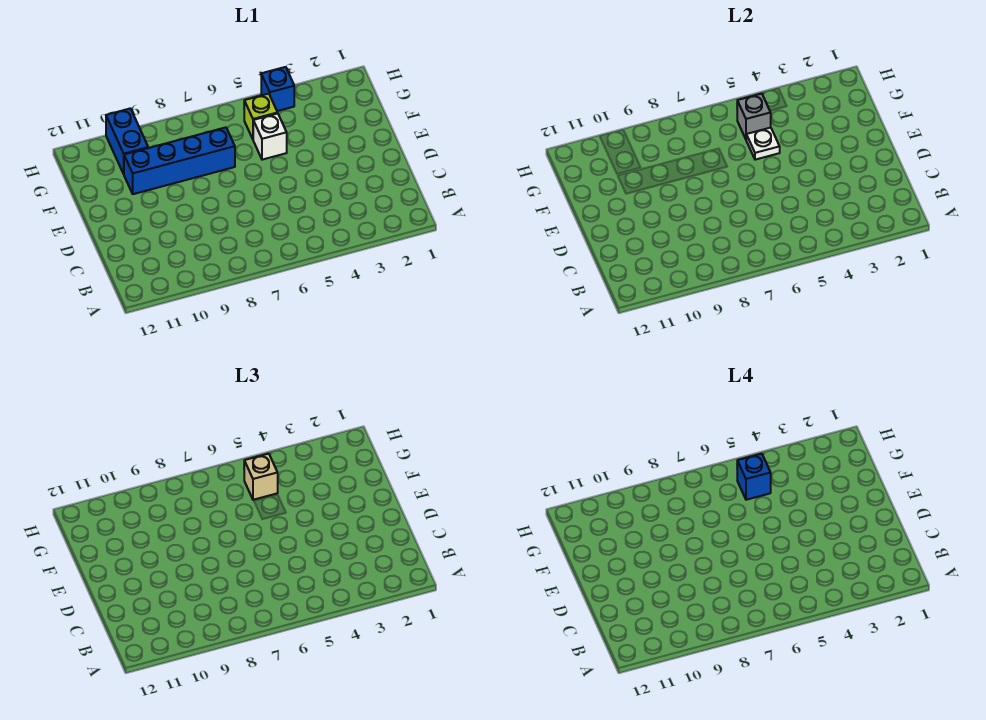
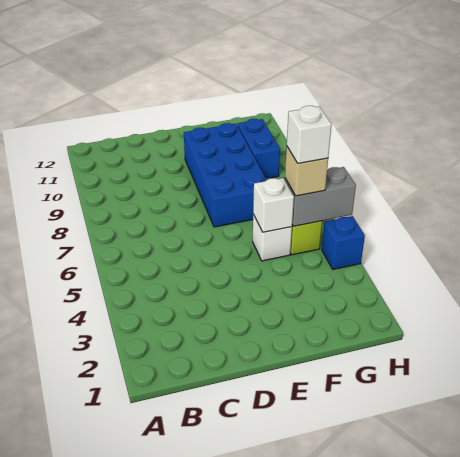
white 1x1 plate [746,128,780,160] -> white 1x1 brick [253,178,294,232]
blue 1x4 brick [124,127,235,194] -> blue 2x4 brick [184,123,266,227]
grey 1x1 brick [737,94,771,139] -> grey 1x2 brick [285,167,356,226]
blue 1x1 brick [737,454,771,500] -> white 1x1 brick [287,106,332,163]
blue 1x2 brick [106,108,148,174] -> blue 1x2 brick turned to [238,119,280,179]

